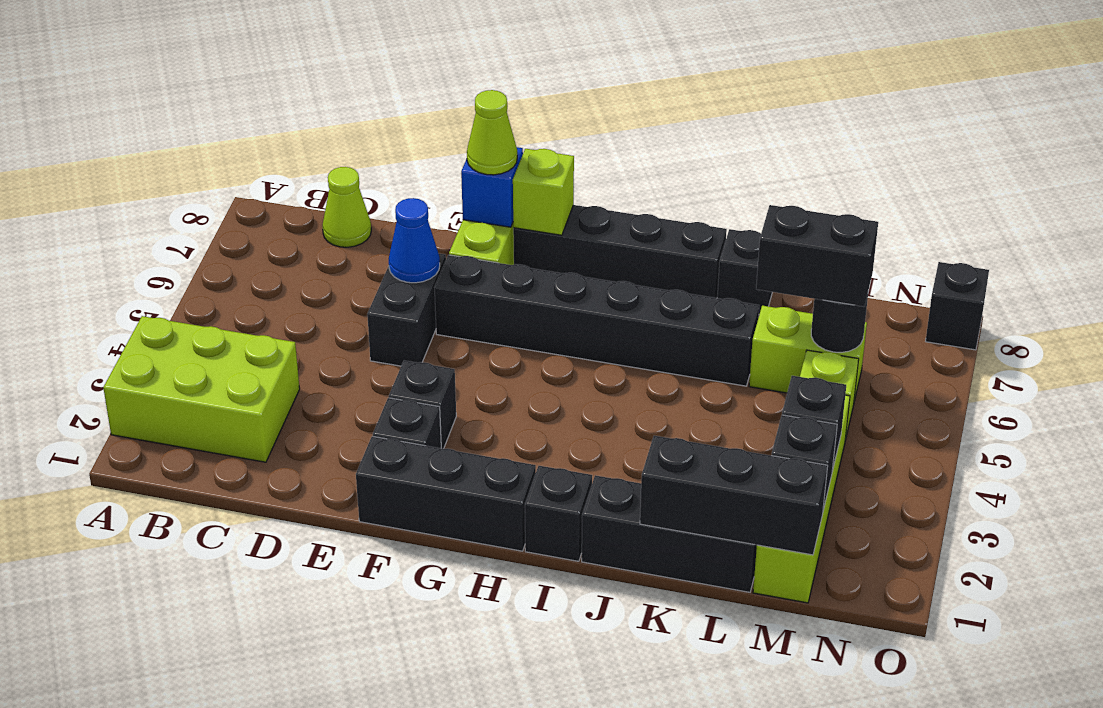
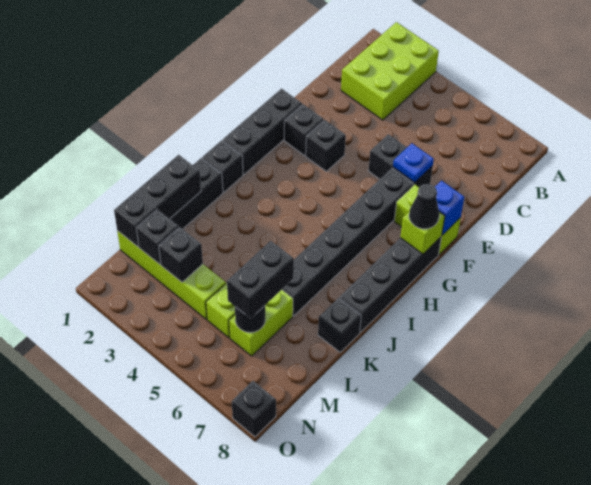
lime 1x1 cone [322,167,371,247] -> none
blue 1x1 cone [389,198,440,283] -> blue 1x1 plate [393,143,434,182]
lime 1x1 cone [467,90,517,175] -> none
none -> black 1x1 cone [409,184,439,229]

